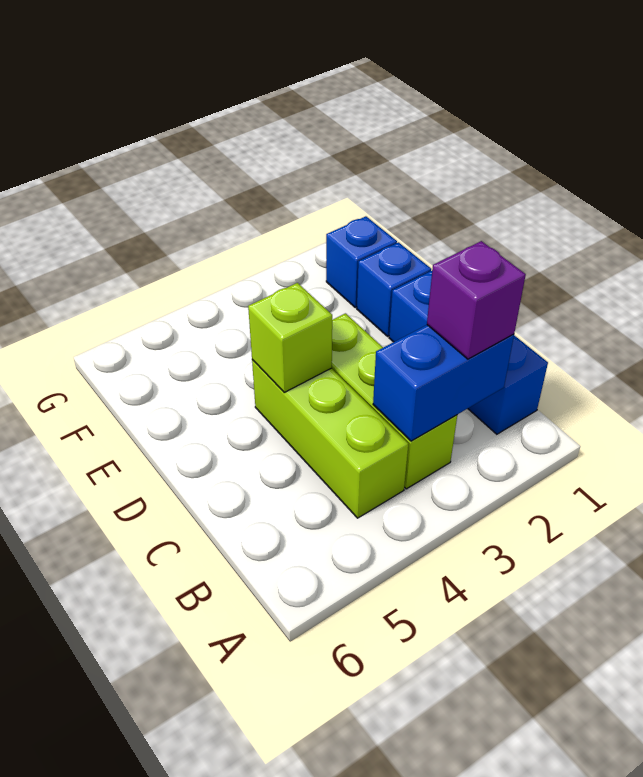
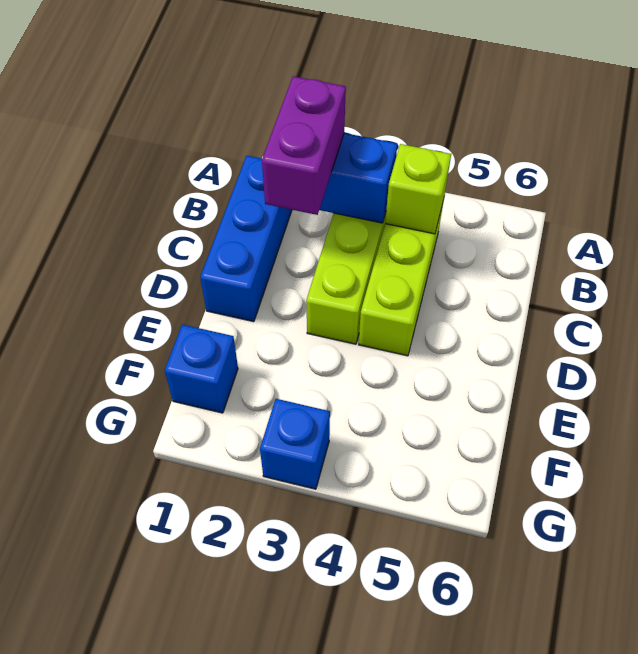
purple 1x1 brick [427,241,526,359] -> purple 1x2 brick [262,76,346,215]
lime 1x1 brick [248,283,332,392] -> lime 1x1 brick moved to [385,144,451,234]
blue 1x1 brick [357,242,431,336] -> blue 1x1 brick moved to [260,399,330,489]

